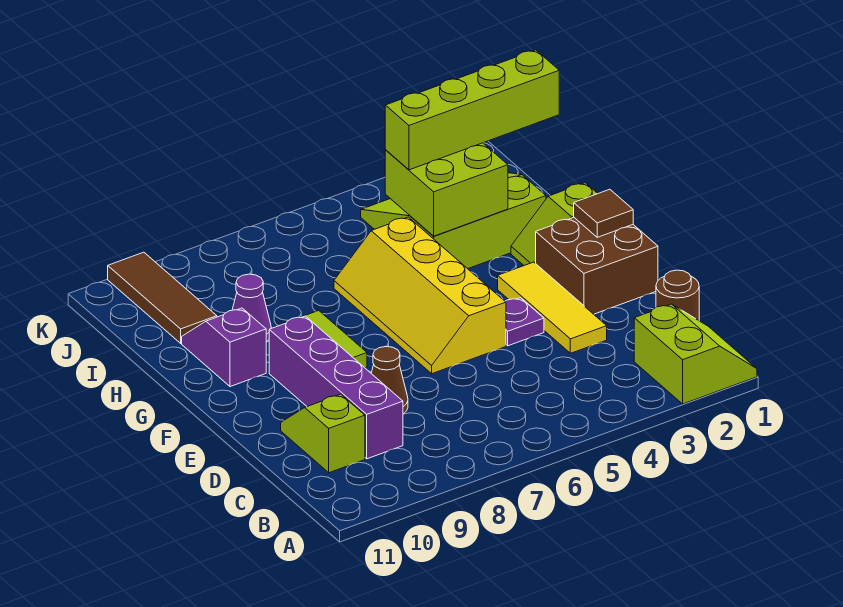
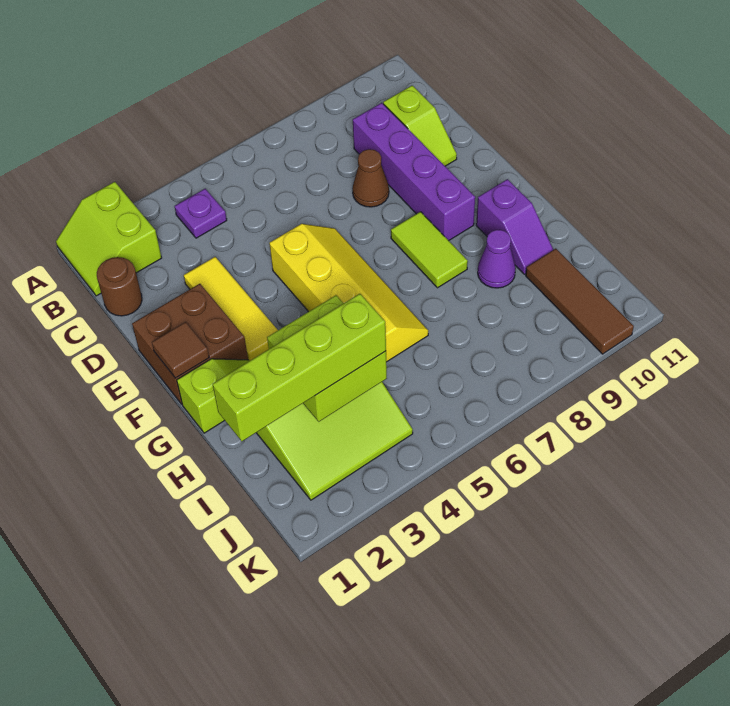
purple 1x1 plate [505,298,544,346] -> purple 1x1 plate moved to [175,189,227,238]

